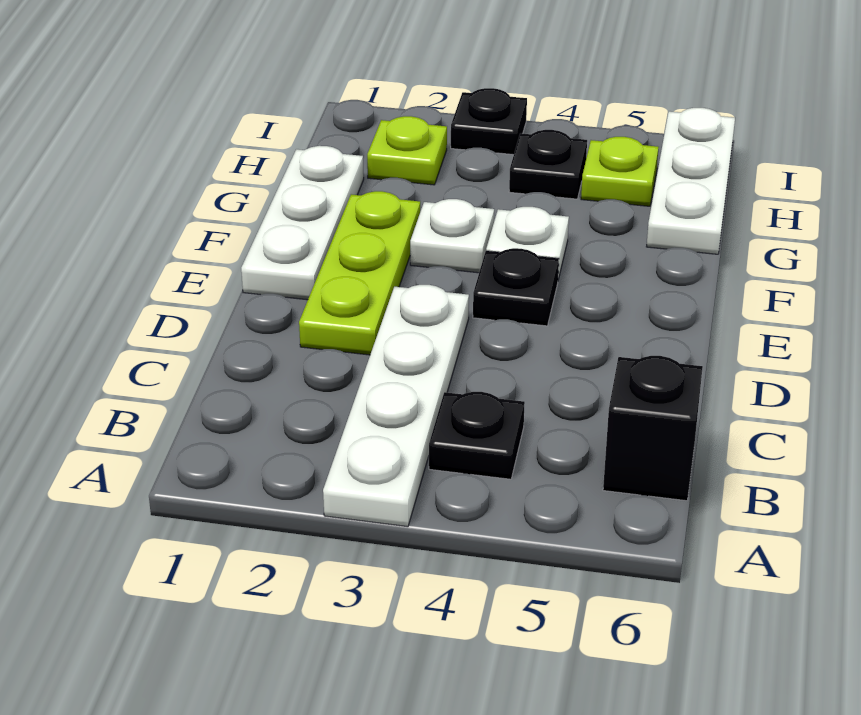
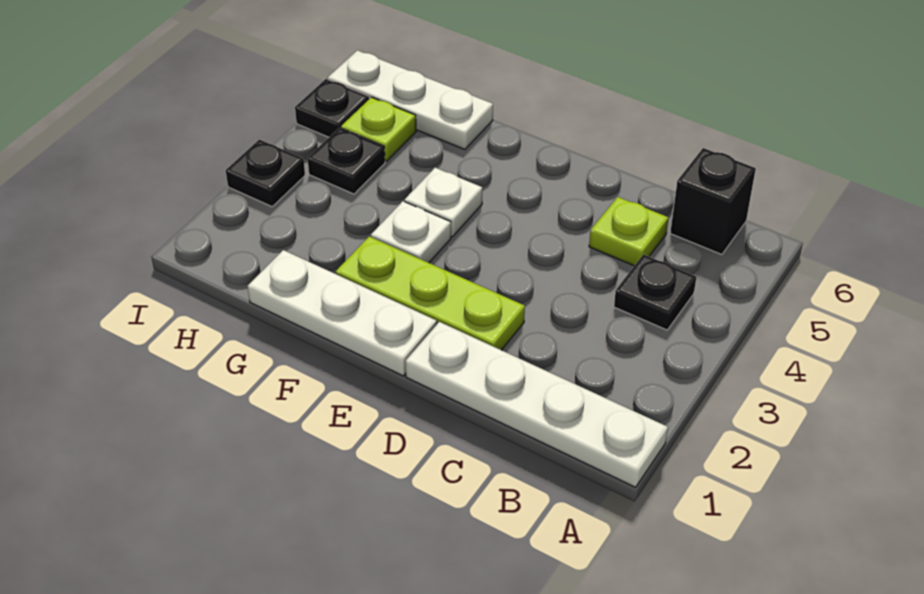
white 1x4 plate [323,285,469,527] -> white 1x4 plate moved to [405,322,668,487]
black 1x1 plate [473,248,559,326] -> black 1x1 plate moved to [295,79,369,137]
lime 1x1 plate [367,116,447,185] -> lime 1x1 plate moved to [589,197,668,266]

